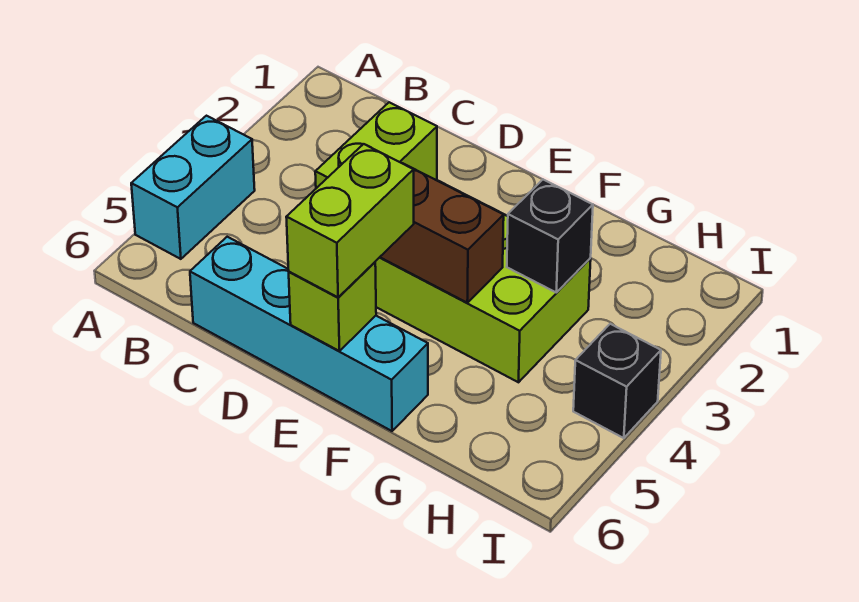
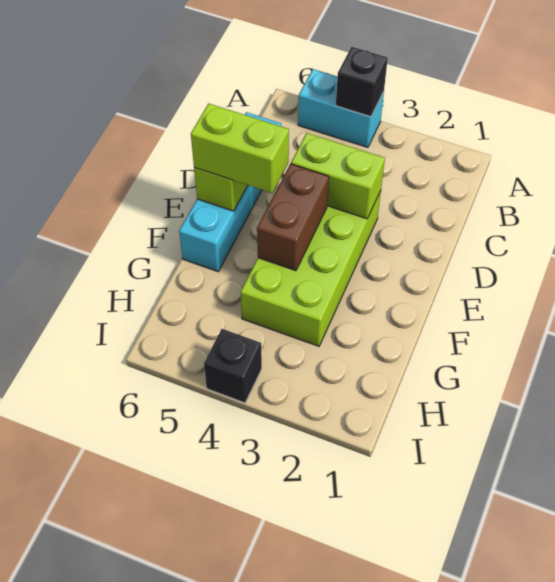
black 1x1 brick [507,180,593,292] -> black 1x1 brick moved to [336,47,388,117]

